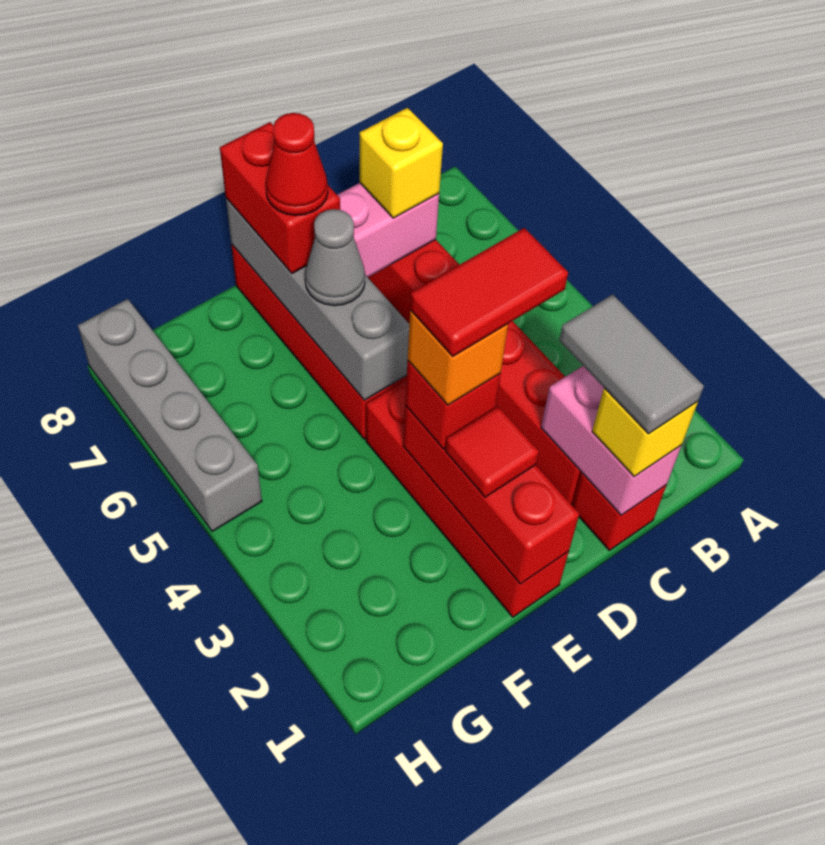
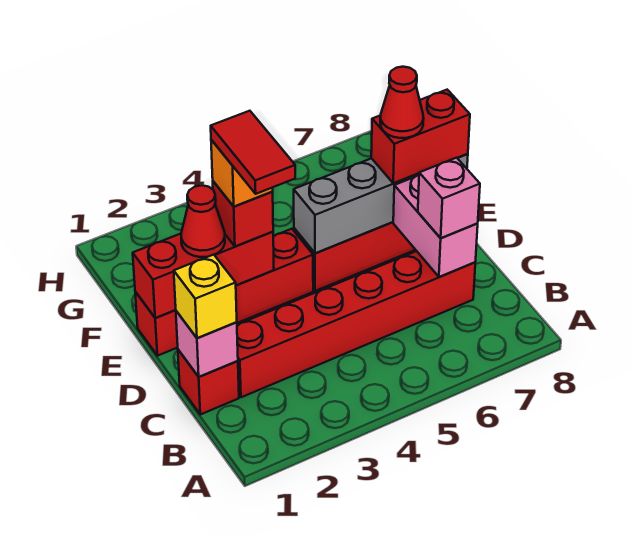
pink 1x2 brick [541,366,681,515] -> pink 1x1 brick [176,311,238,377]
grey 1x2 tile [559,294,704,434] -> none
yellow 1x1 brick [360,108,443,218] -> pink 1x1 brick [418,158,480,238]
red 1x1 tile [445,406,539,497] -> red 1x1 cone [181,185,225,257]
grey 1x1 cone [305,209,365,306] -> none
grey 1x4 brick [78,299,262,531] -> none

